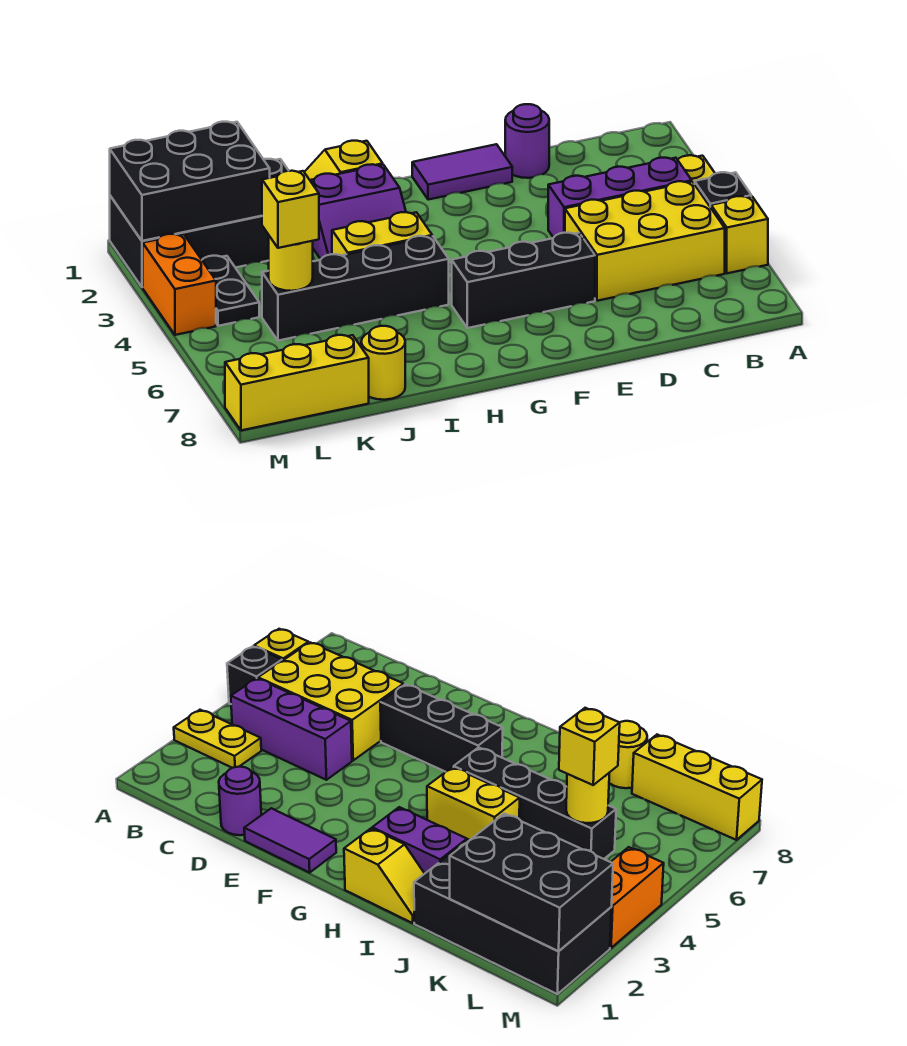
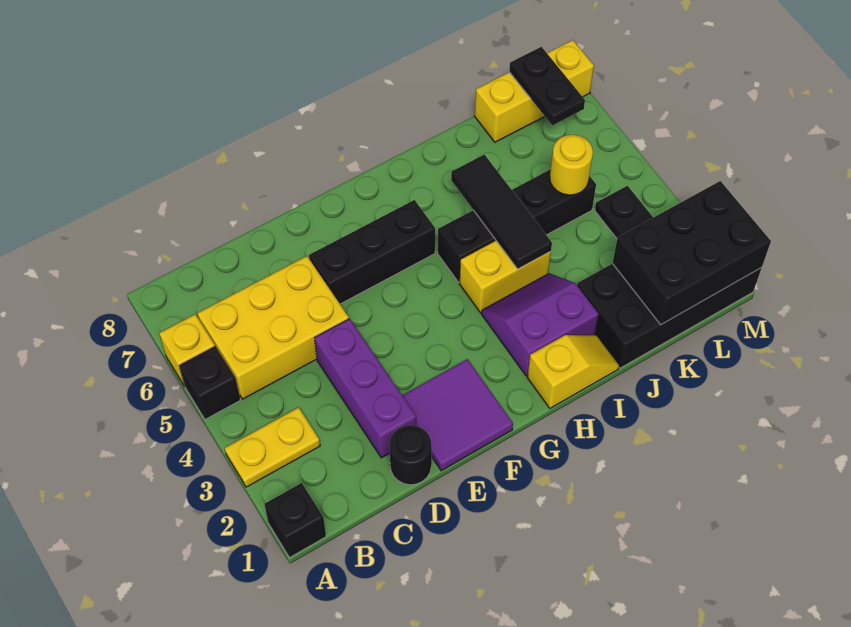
none -> black 1x1 brick [264,483,326,558]
purple 1x3 brick [548,158,692,238] -> purple 1x3 brick turned to [315,319,416,458]
purple 1x1 round brick [505,104,549,178] -> black 1x1 round brick [389,425,432,485]
purple 1x2 tile [412,144,512,200] -> purple 2x2 tile [402,359,513,471]
none -> black 1x3 tile [451,154,552,269]
yellow 1x1 round brick [361,326,405,400] -> none
yellow 1x1 brick [262,171,319,248] -> none
none -> black 1x2 plate [509,47,585,125]
orange 1x2 brick [143,234,216,335] -> none

